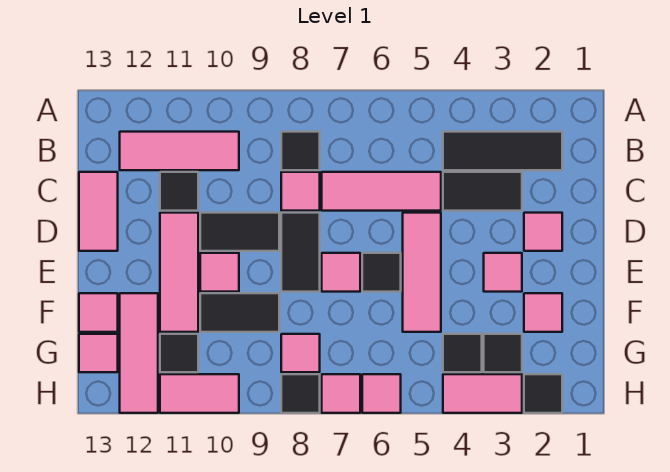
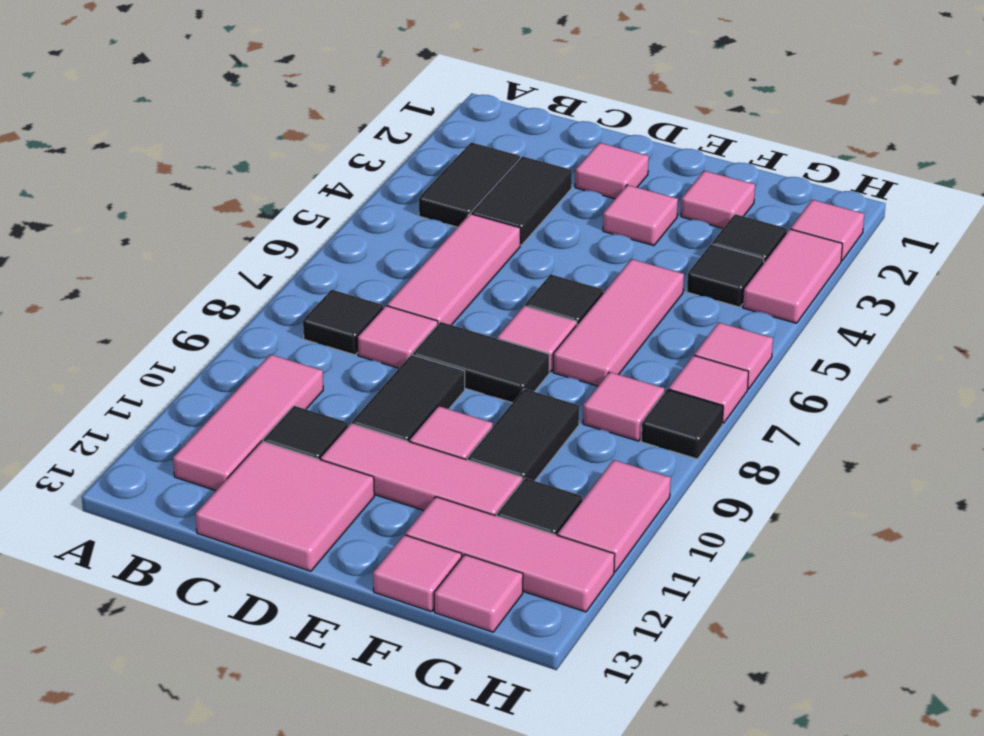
black 1x3 tile [443,132,562,170] -> black 1x2 tile [419,142,520,227]
pink 1x2 tile [79,172,118,251] -> pink 2x2 tile [195,441,374,571]
pink 1x3 tile [403,213,441,332] -> pink 1x3 tile turned to [553,259,684,386]
black 1x1 tile [524,374,562,413] -> pink 1x1 tile [791,200,864,261]

